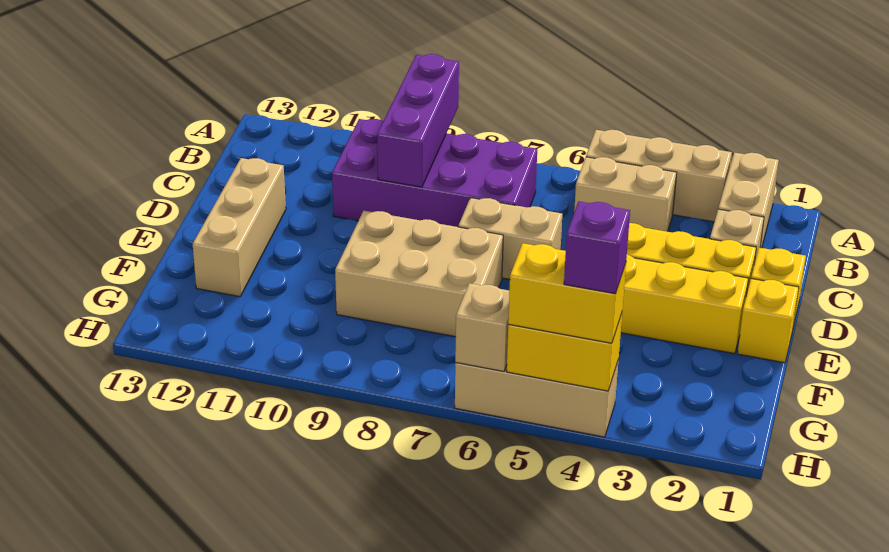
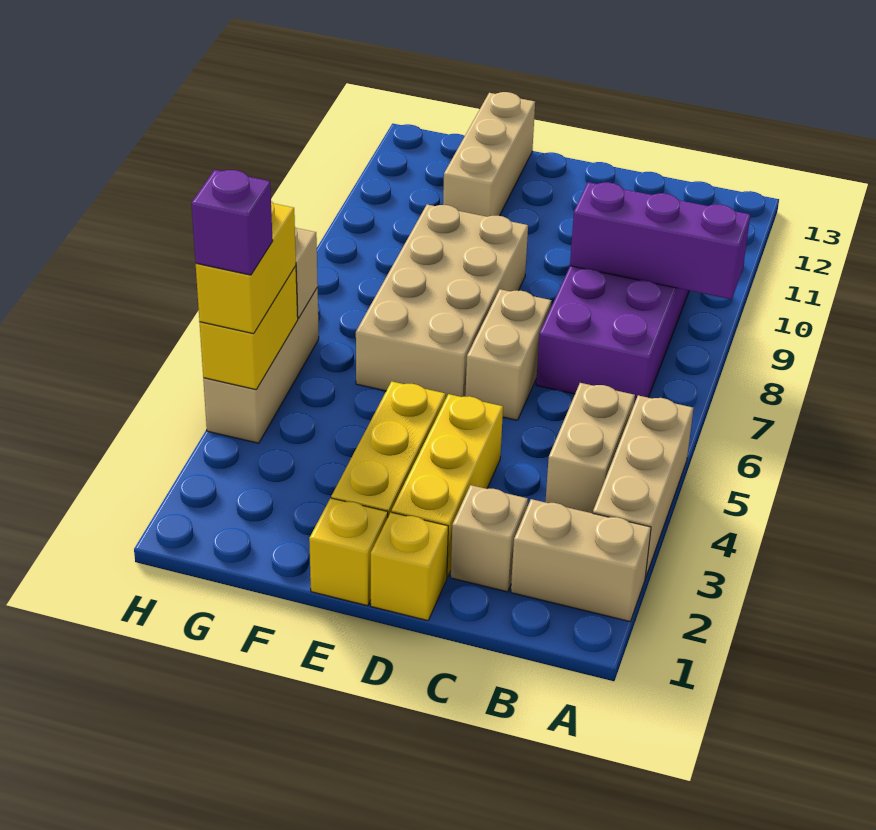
tan 1x3 brick [193,158,286,297] -> tan 1x3 brick turned to [443,92,535,217]
tan 2x3 brick [335,211,503,337] -> tan 2x4 brick [356,205,528,399]

